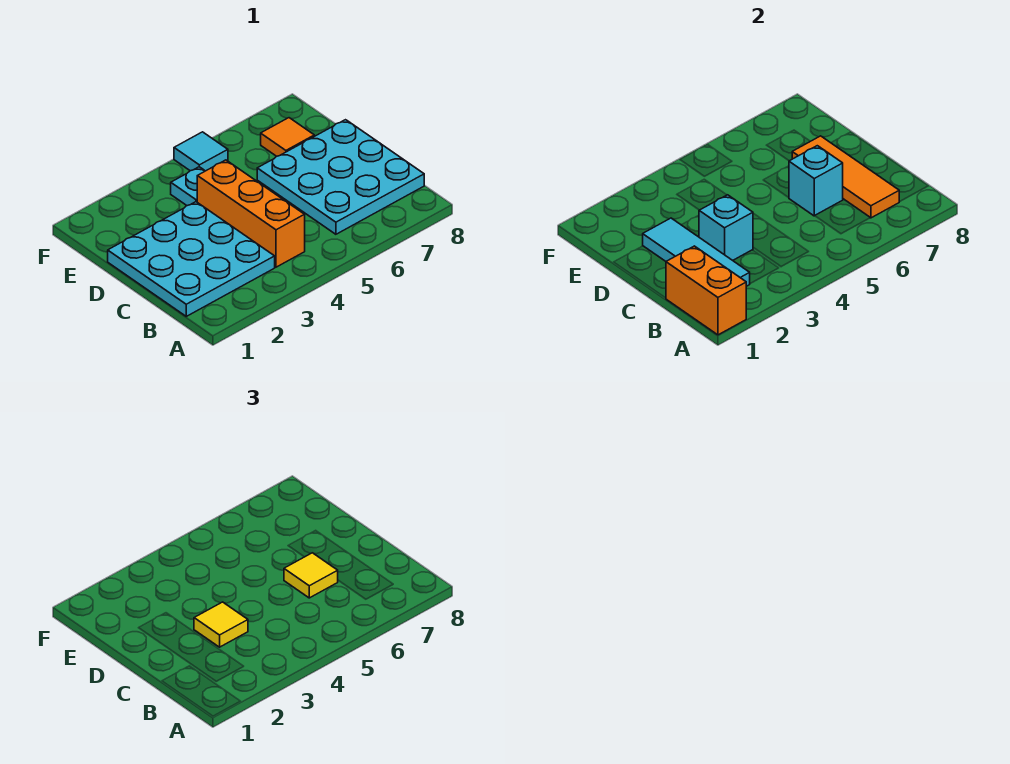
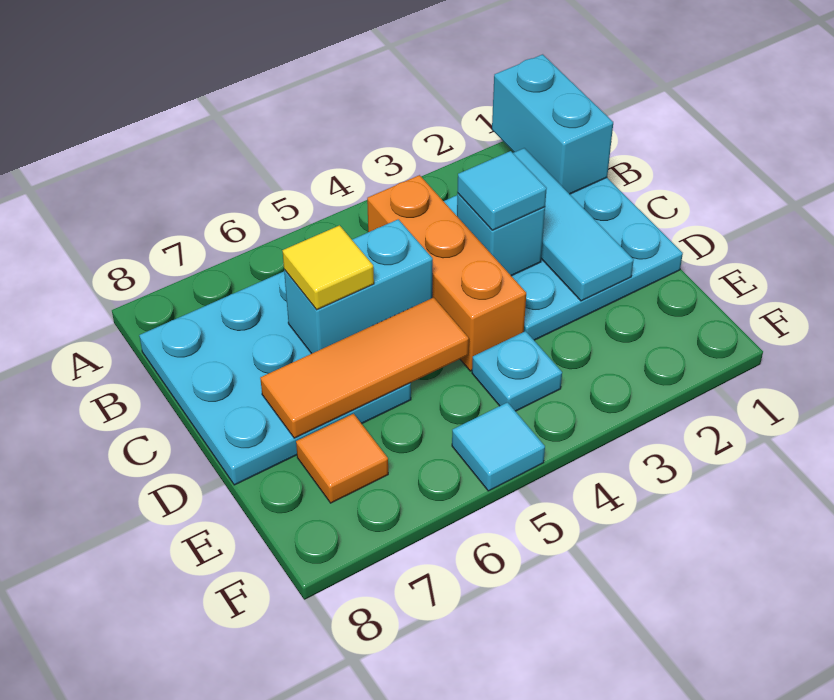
orange 1x2 brick [666,246,746,335] -> cyan 1x2 brick [492,54,613,194]
orange 1x3 tile [792,136,899,218] -> orange 1x3 tile turned to [260,298,469,438]
yellow 1x1 tile [194,602,248,647] -> cyan 1x1 tile [457,151,547,230]
cyan 1x1 brick [789,146,843,216] -> cyan 1x2 brick [284,219,433,354]

